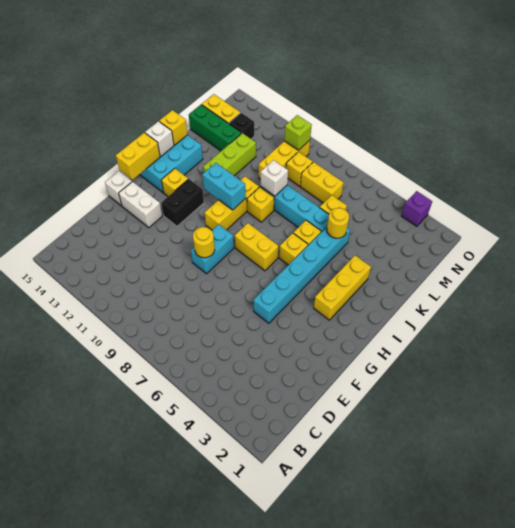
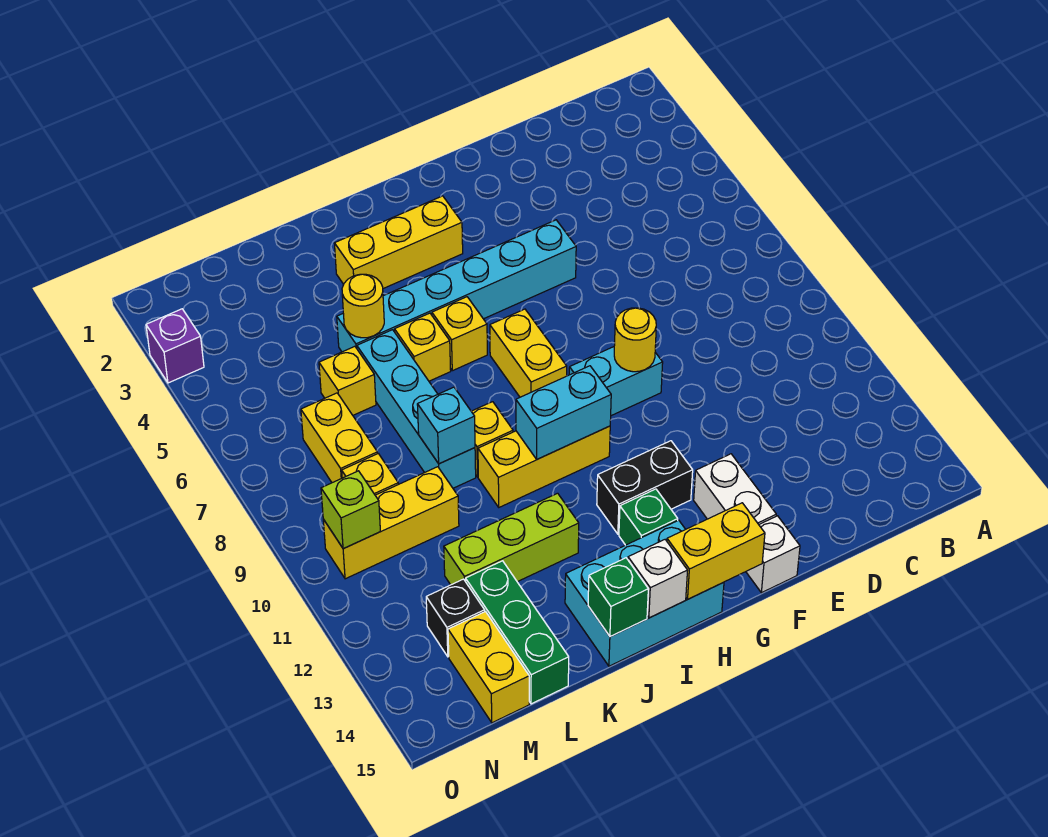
yellow 1x1 brick [161,168,188,196] -> green 1x1 brick [619,489,678,545]
cyan 1x2 brick [202,163,246,210] -> cyan 1x2 brick turned to [516,366,611,459]
yellow 1x1 brick [159,110,188,145] -> green 1x1 brick [588,558,648,637]
white 1x1 brick [261,160,288,196] -> cyan 1x1 brick [417,387,475,464]

